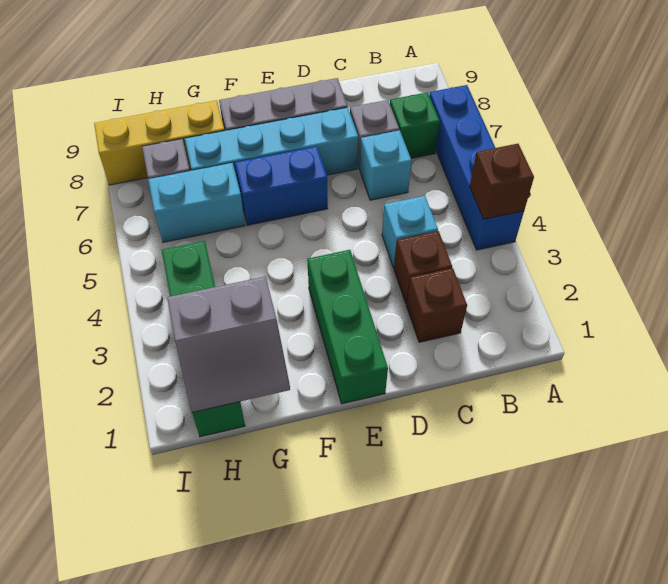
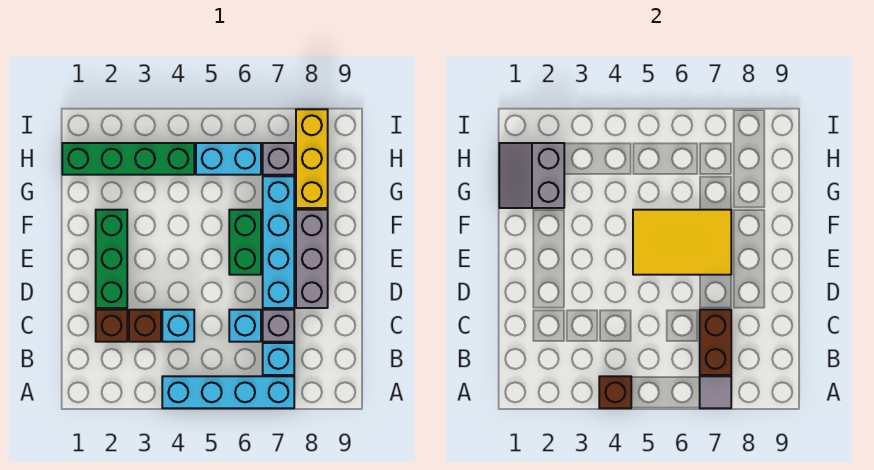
blue 1x4 brick [429,85,524,250] -> cyan 1x4 brick [162,376,294,408]
none -> grey 1x1 tile [700,376,731,408]
green 1x1 brick [390,92,440,158] -> cyan 1x1 brick [263,343,294,375]
none -> brown 1x2 brick [700,310,731,375]
green 1x3 brick [307,250,388,404] -> green 1x3 brick turned to [96,210,127,308]
none -> yellow 2x3 tile [633,210,731,275]
blue 1x2 brick [235,146,328,225] -> green 1x2 brick [229,210,261,275]
cyan 1x2 brick [148,163,245,242] -> cyan 1x2 brick turned to [196,143,261,175]

